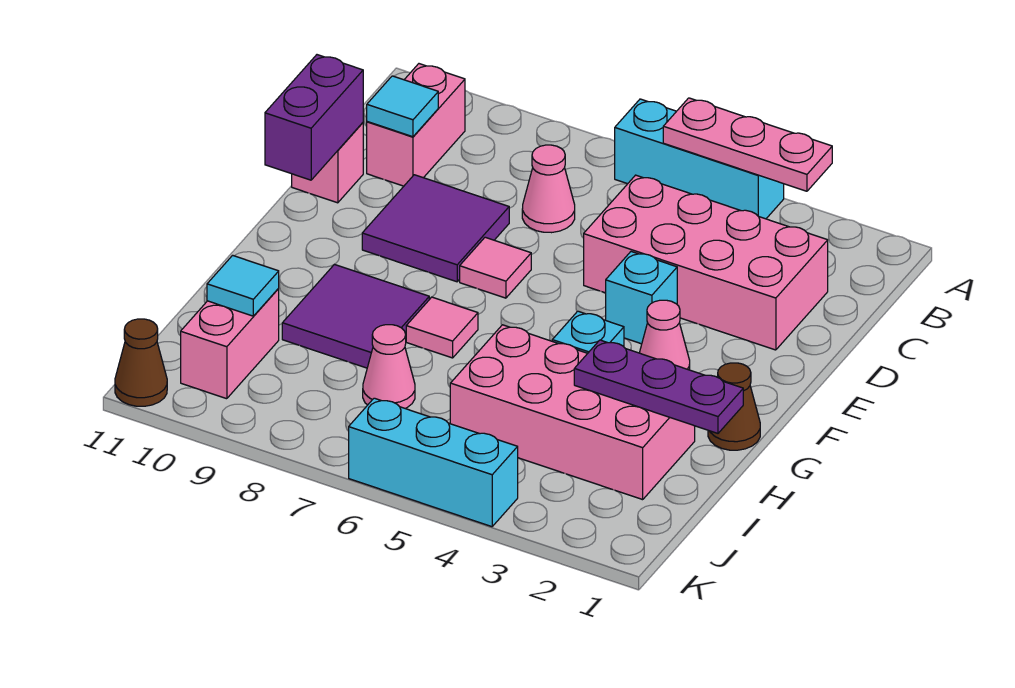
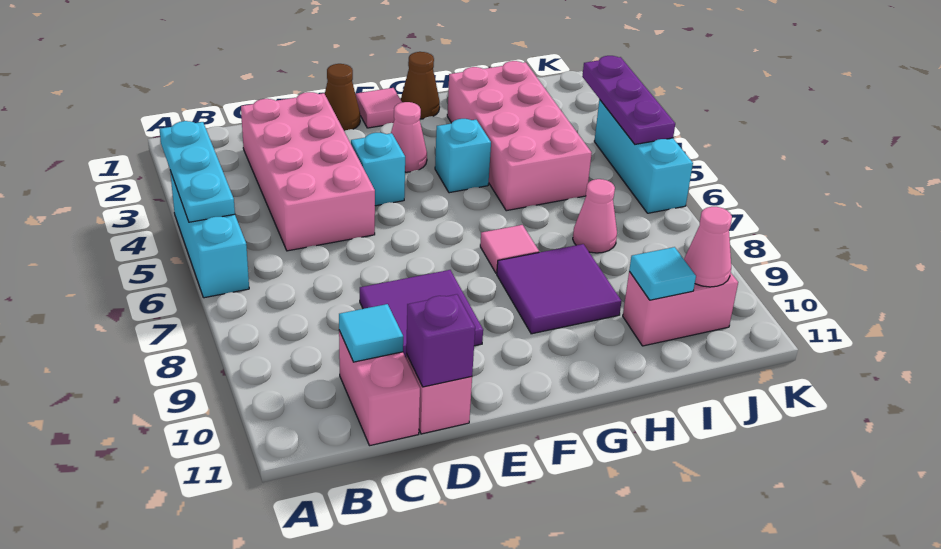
pink 1x3 plate [663,98,832,191] -> cyan 1x3 plate [160,121,235,222]
pink 1x2 brick [367,64,465,186] -> pink 1x2 brick turned to [339,331,420,446]
pink 1x1 cone [522,145,575,233] -> pink 1x1 cone moved to [684,207,732,287]
purple 1x2 brick [265,55,363,180] -> purple 1x1 brick [406,294,475,387]
pink 1x1 tile [460,237,531,298] -> pink 1x1 tile moved to [356,88,402,128]
purple 1x3 plate [574,340,743,433] -> purple 1x3 plate moved to [582,56,675,144]
brown 1x1 cone [115,319,167,406] -> brown 1x1 cone moved to [325,64,360,131]

